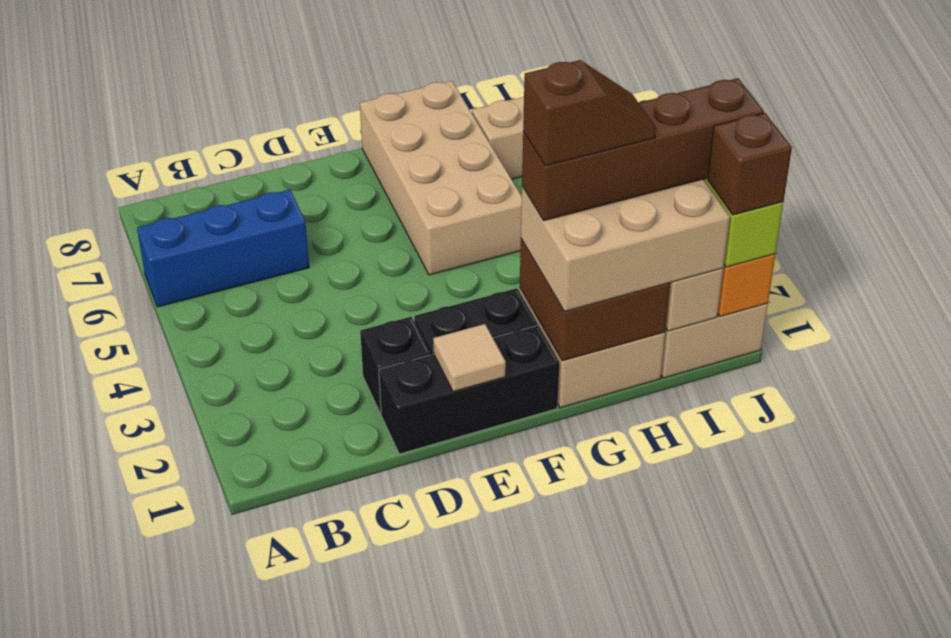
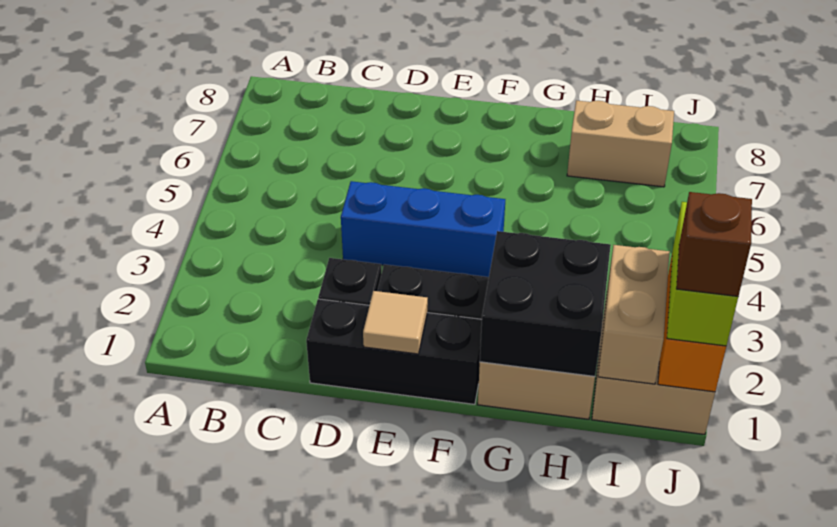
blue 1x3 brick [137,190,309,307] -> blue 1x3 brick moved to [341,181,505,277]
tan 2x4 brick [360,81,522,275] -> none
brown 2x2 brick [520,239,670,361] -> black 2x2 brick [480,231,611,376]
tan 2x3 brick [521,179,730,311] -> none
brown 1x4 brick [522,78,764,221] -> none
brown 1x2 slope [523,60,656,166] -> none

